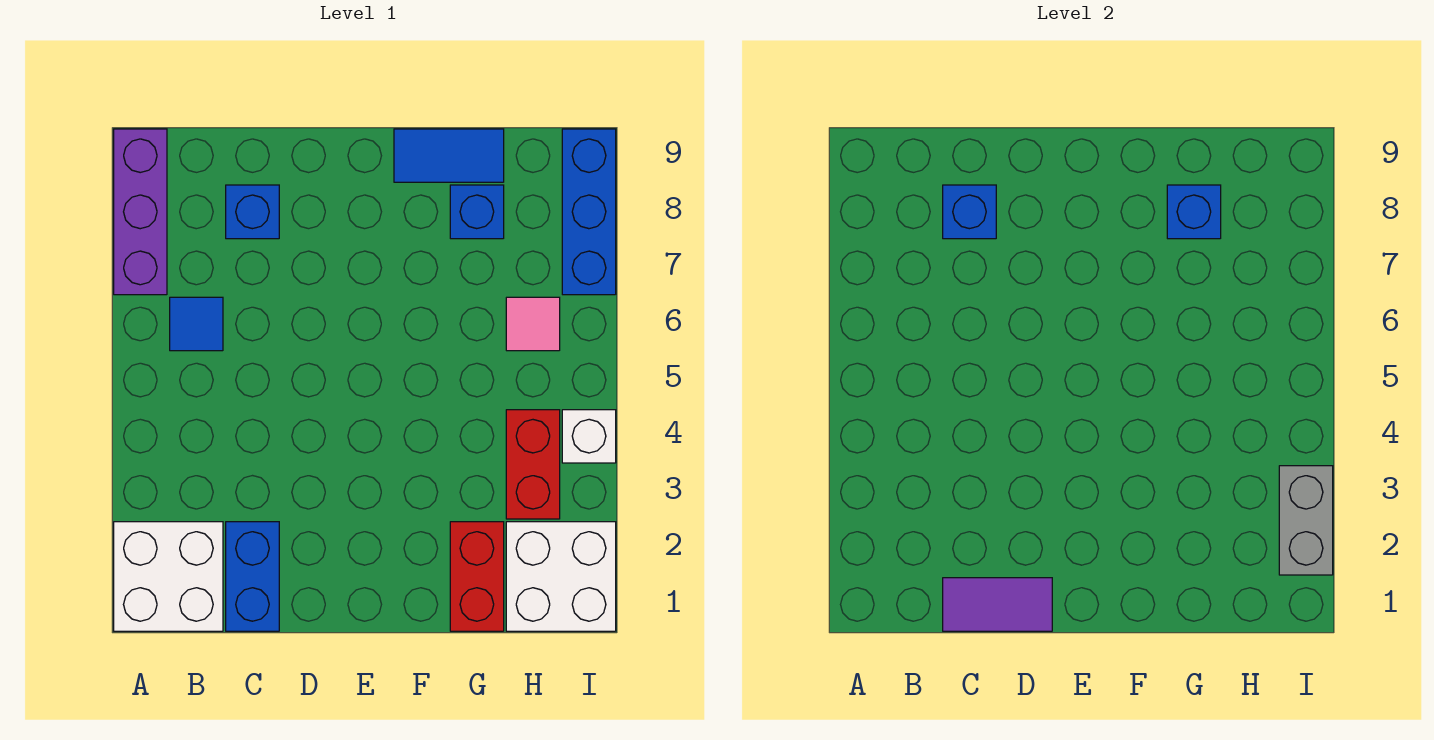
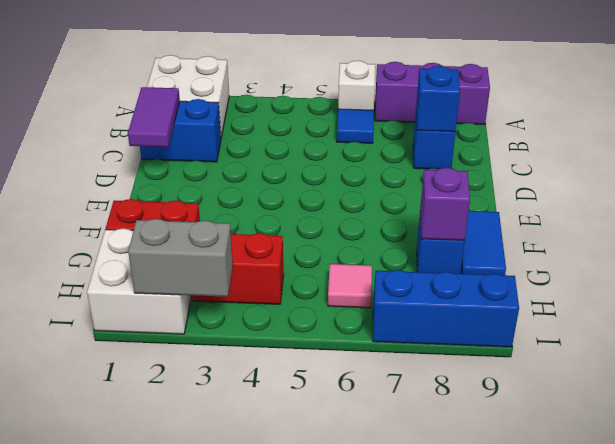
blue 1x1 brick [1167,185,1221,239] -> purple 1x1 brick [420,168,470,240]
white 1x1 brick [562,410,616,463] -> white 1x1 brick moved to [338,61,375,110]

